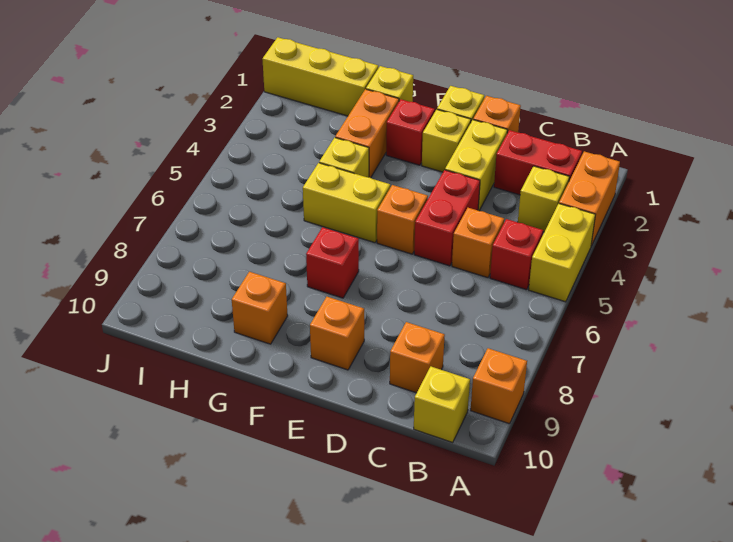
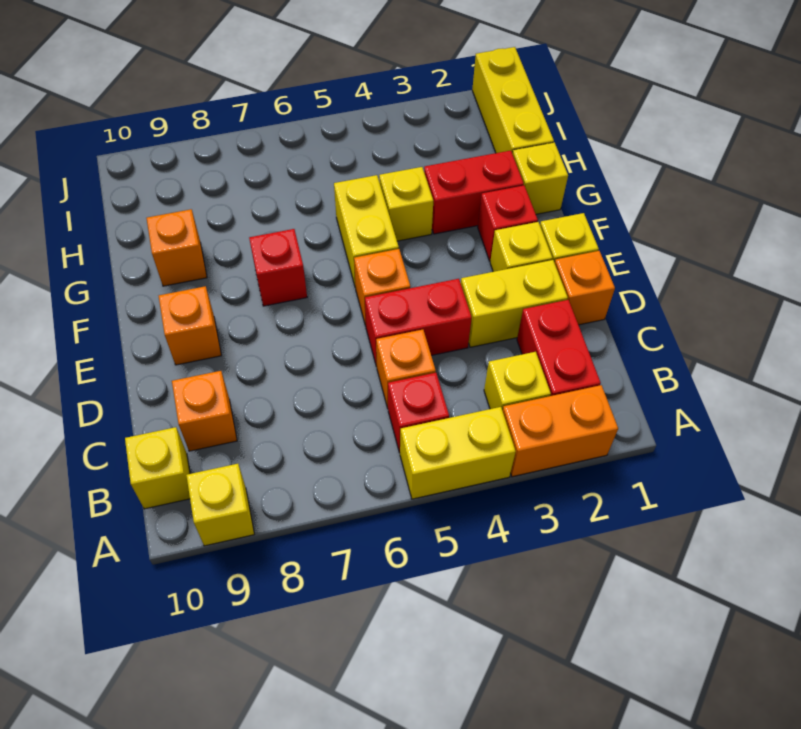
orange 1x1 brick [471,348,527,424] -> yellow 1x1 brick [186,464,254,546]
orange 1x2 brick [335,89,399,178] -> red 1x2 brick [424,151,524,234]

